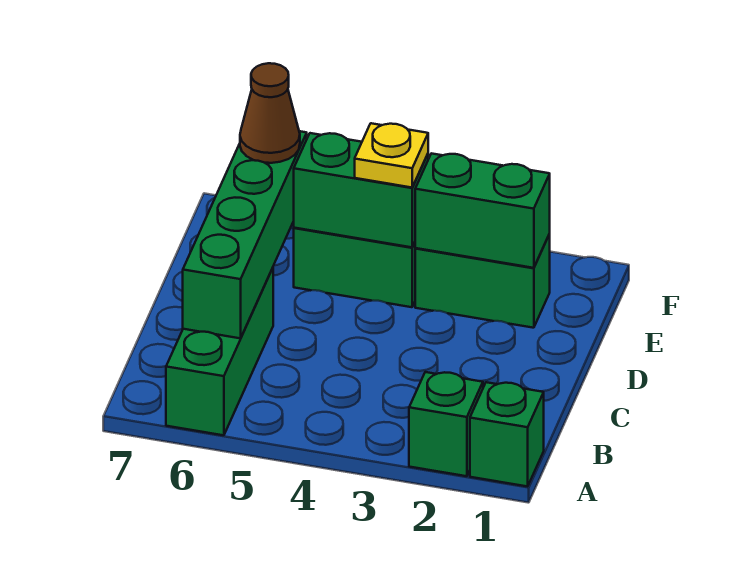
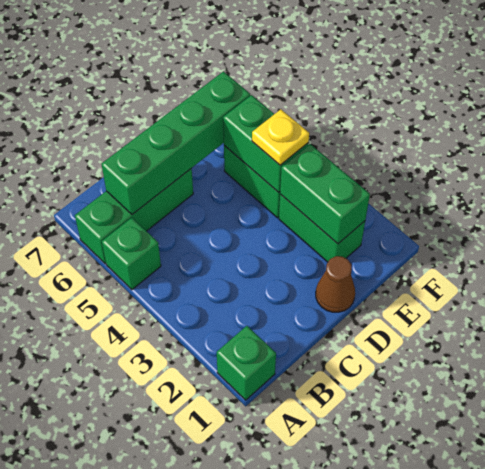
green 1x1 brick [409,372,483,476] -> green 1x1 brick moved to [102,218,161,290]
brown 1x1 cone [240,63,300,163] -> brown 1x1 cone moved to [316,256,355,312]

